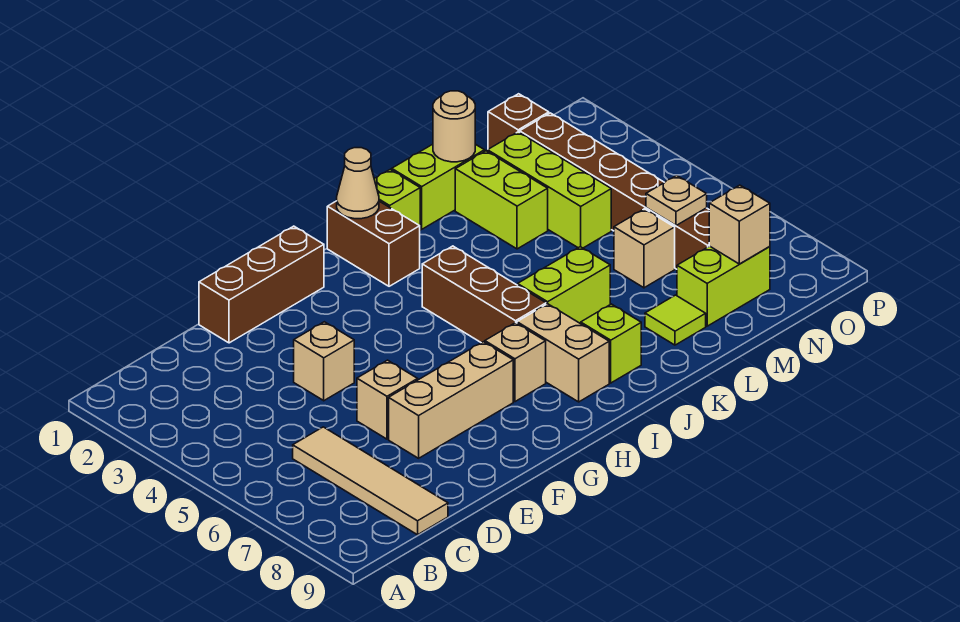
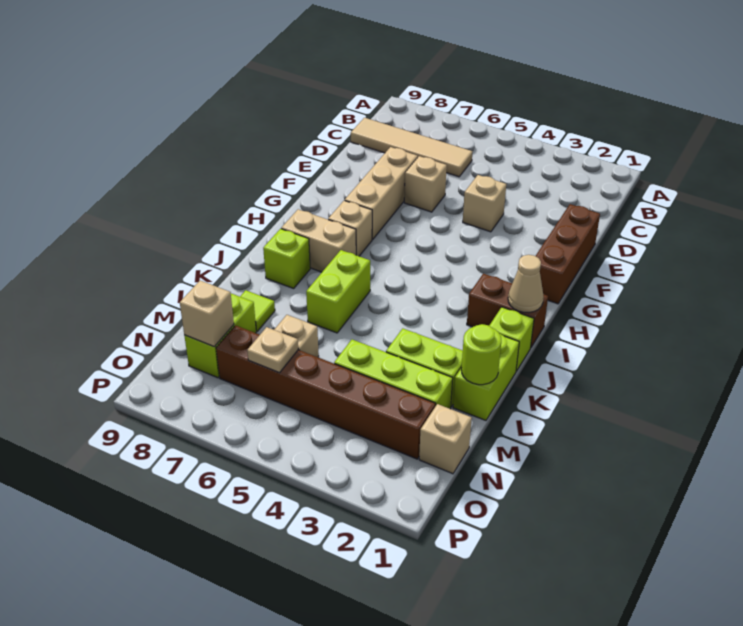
brown 1x3 brick [422,246,546,343] -> none
tan 1x1 round brick [433,91,475,162] -> lime 1x1 round brick [461,324,501,385]
brown 1x1 brick [488,94,549,149] -> tan 1x1 brick [419,404,472,474]

